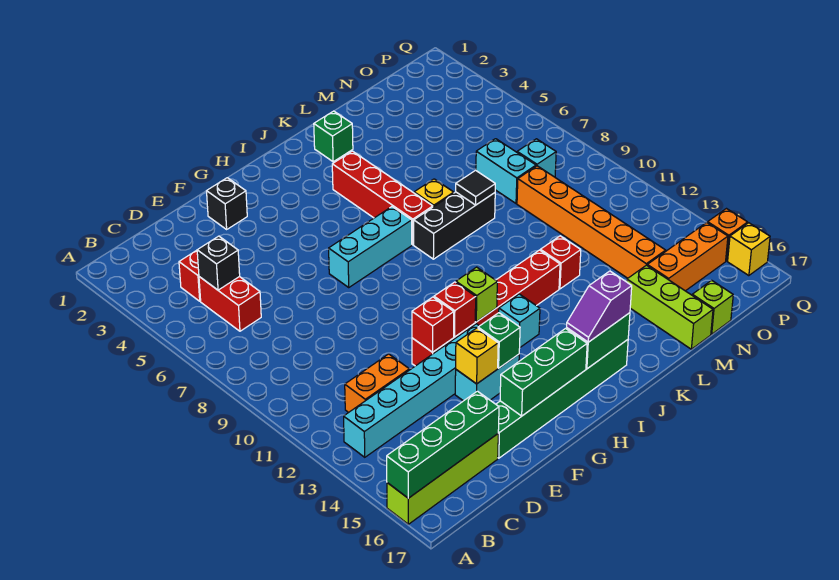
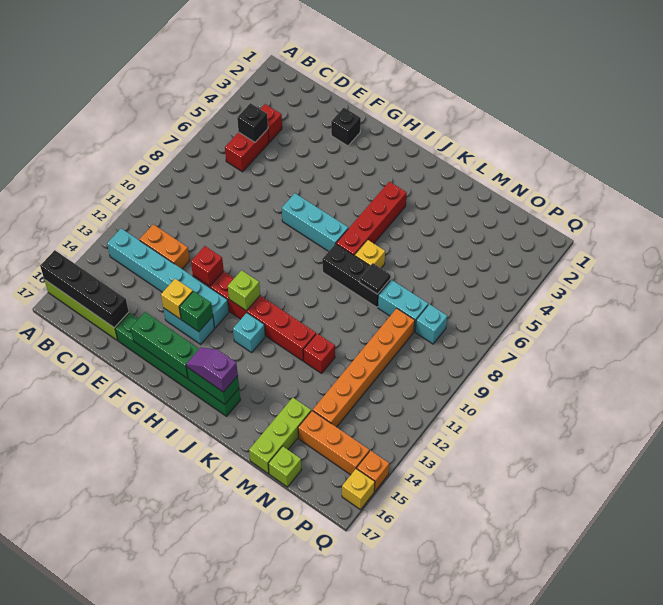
green 1x4 brick [387,391,499,498] -> black 1x4 brick [40,250,129,328]
red 1x1 brick [434,282,476,337] -> none
green 1x1 brick [314,111,353,162] -> none
cyan 1x2 brick [476,139,536,203] -> cyan 1x2 brick turned to [378,280,428,332]

